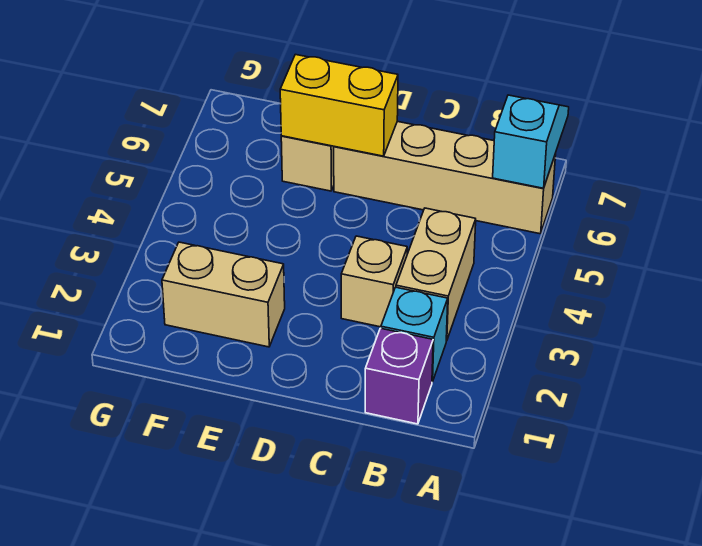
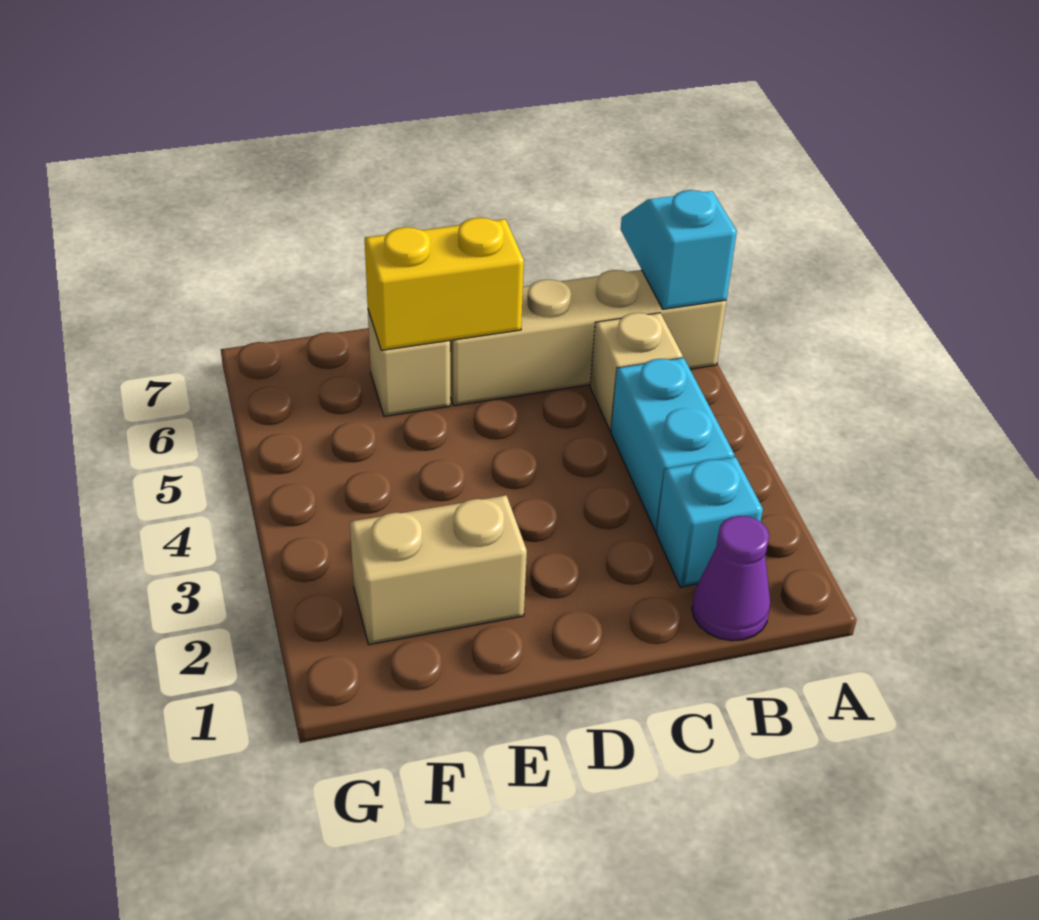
purple 1x1 brick [365,328,433,424] -> purple 1x1 cone [692,516,770,641]
tan 1x2 brick [396,208,476,341] -> cyan 1x2 brick [611,358,734,532]
tan 1x1 brick [341,236,407,327] -> tan 1x1 brick moved to [590,313,683,431]

